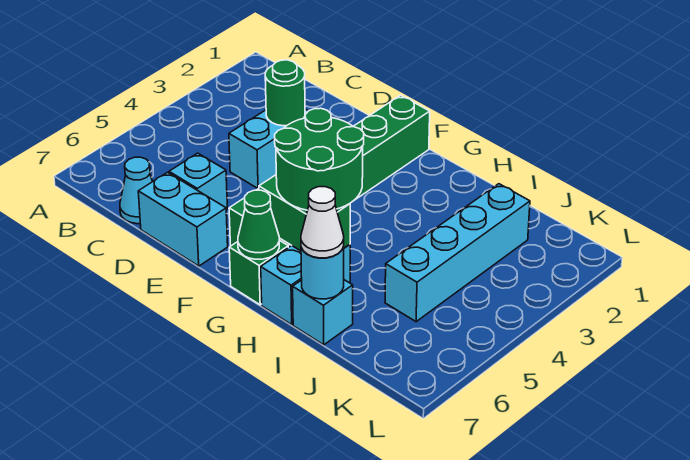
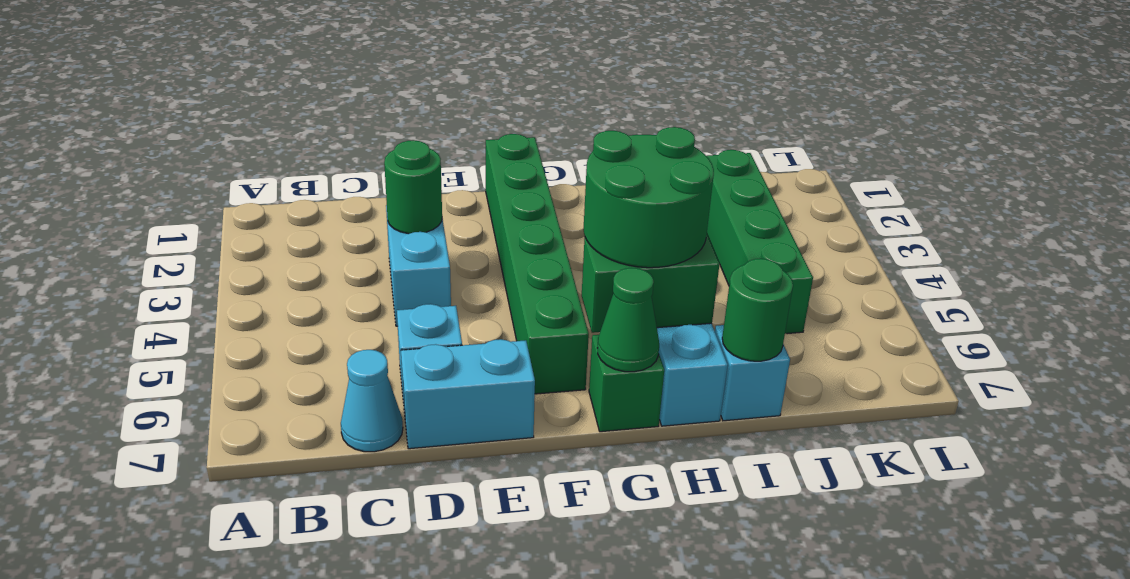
cyan 1x1 round brick [301,247,344,299] -> green 1x1 round brick [722,259,793,361]
white 1x1 cone [301,187,344,258] -> none
cyan 1x4 brick [385,184,530,322] -> green 1x4 brick [707,150,813,334]

